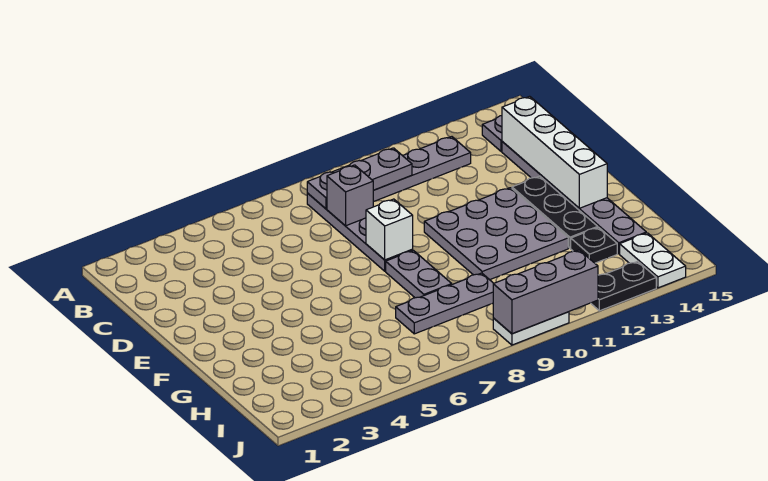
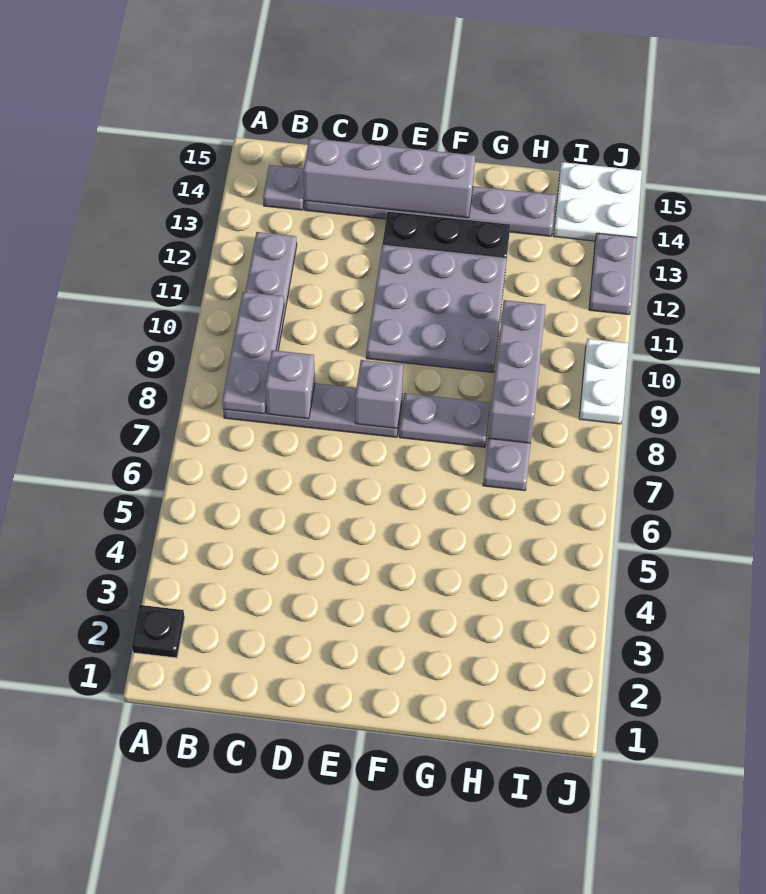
white 1x4 brick [502,96,607,208] -> grey 1x4 brick [303,138,475,218]
white 1x1 brick [366,199,413,260] -> grey 1x1 brick [355,360,403,428]
black 1x1 plate [571,227,617,263] -> black 1x1 plate moved to [132,605,185,658]
white 1x2 plate [620,233,686,288] -> white 2x2 plate [554,162,642,241]
grey 1x3 brick [493,250,598,334] -> grey 1x3 brick moved to [488,300,546,443]
black 1x2 plate [591,261,656,311] -> grey 1x2 plate [589,233,637,315]

